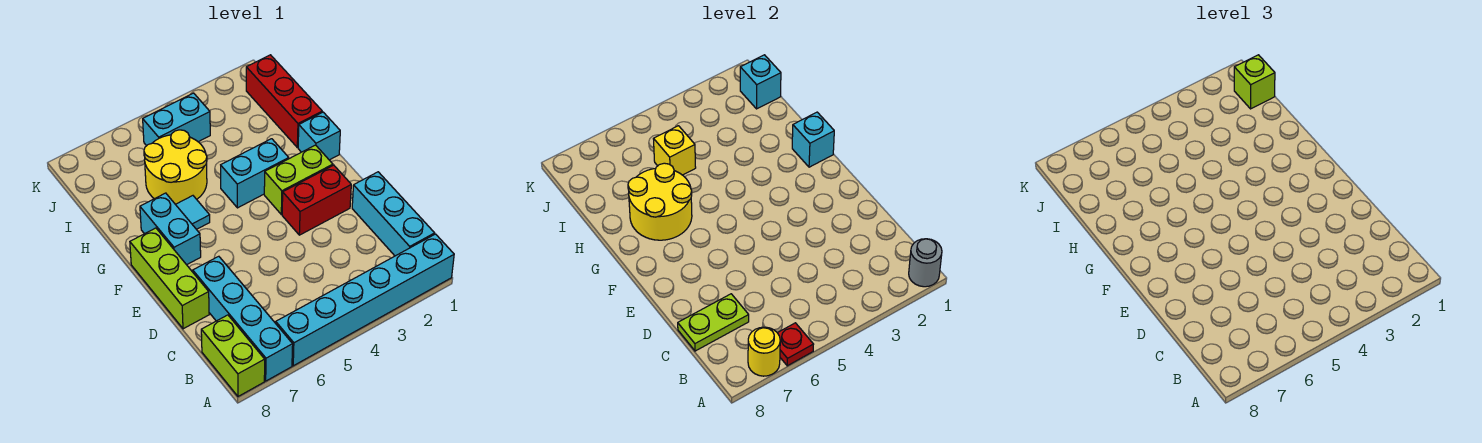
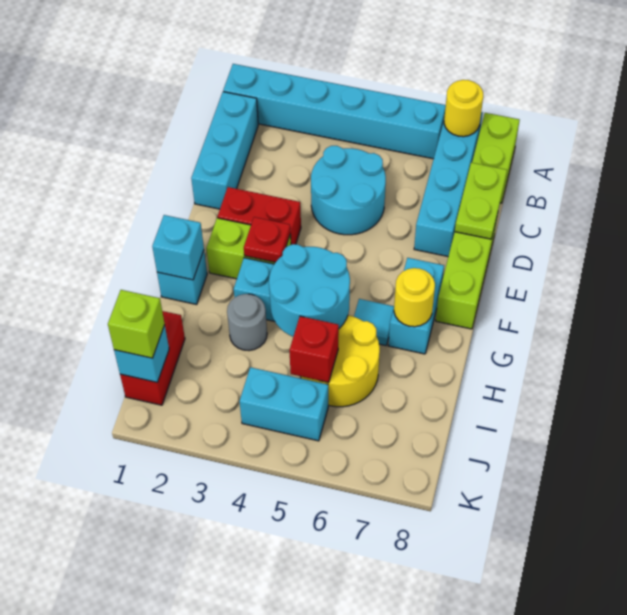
grey 1x1 round brick [909,239,942,287] -> grey 1x1 round brick moved to [227,294,267,351]
red 1x1 plate [778,323,814,366] -> red 1x1 plate moved to [244,217,290,262]
none -> cyan 2x2 round brick [311,146,386,235]
lime 1x2 plate [678,294,749,351] -> lime 1x2 plate turned to [455,163,507,239]
none -> cyan 2x2 round brick [269,244,350,337]
yellow 2x2 round brick [628,163,692,240] -> yellow 1x1 round brick [394,268,435,327]
red 1x3 brick [246,55,322,147] -> red 1x2 brick [120,311,185,405]
yellow 1x1 brick [654,126,696,175] -> red 1x1 brick [289,316,339,383]

